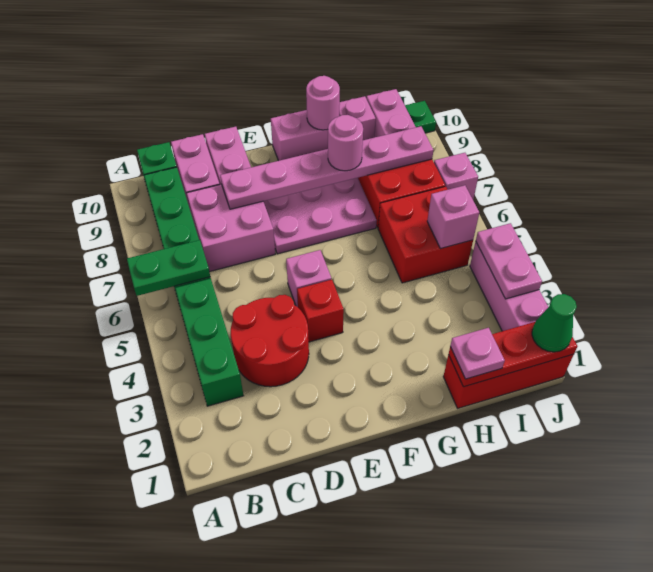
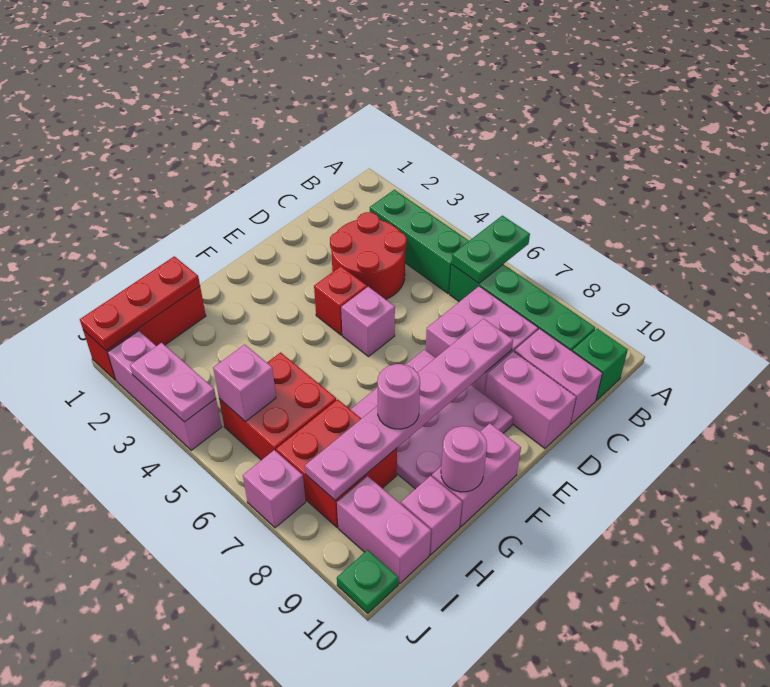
pink 1x1 plate [450,328,505,379] -> none
green 1x1 cone [532,294,577,352] -> none

